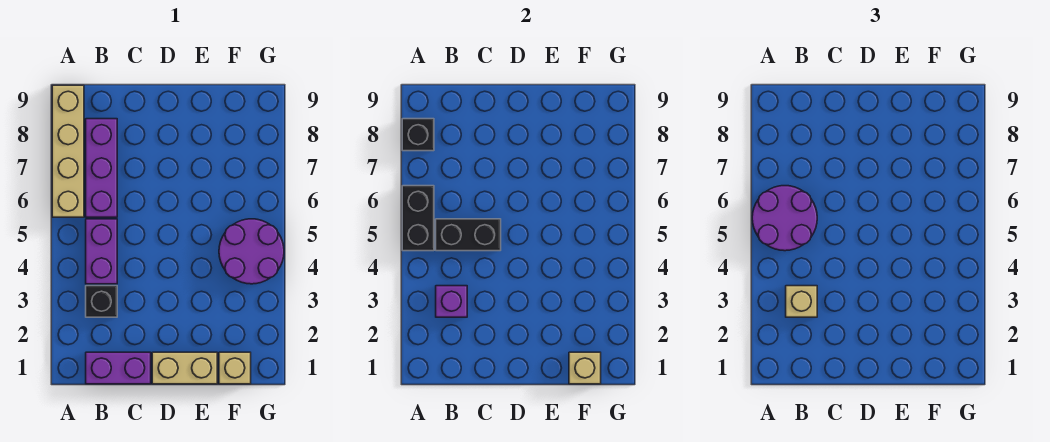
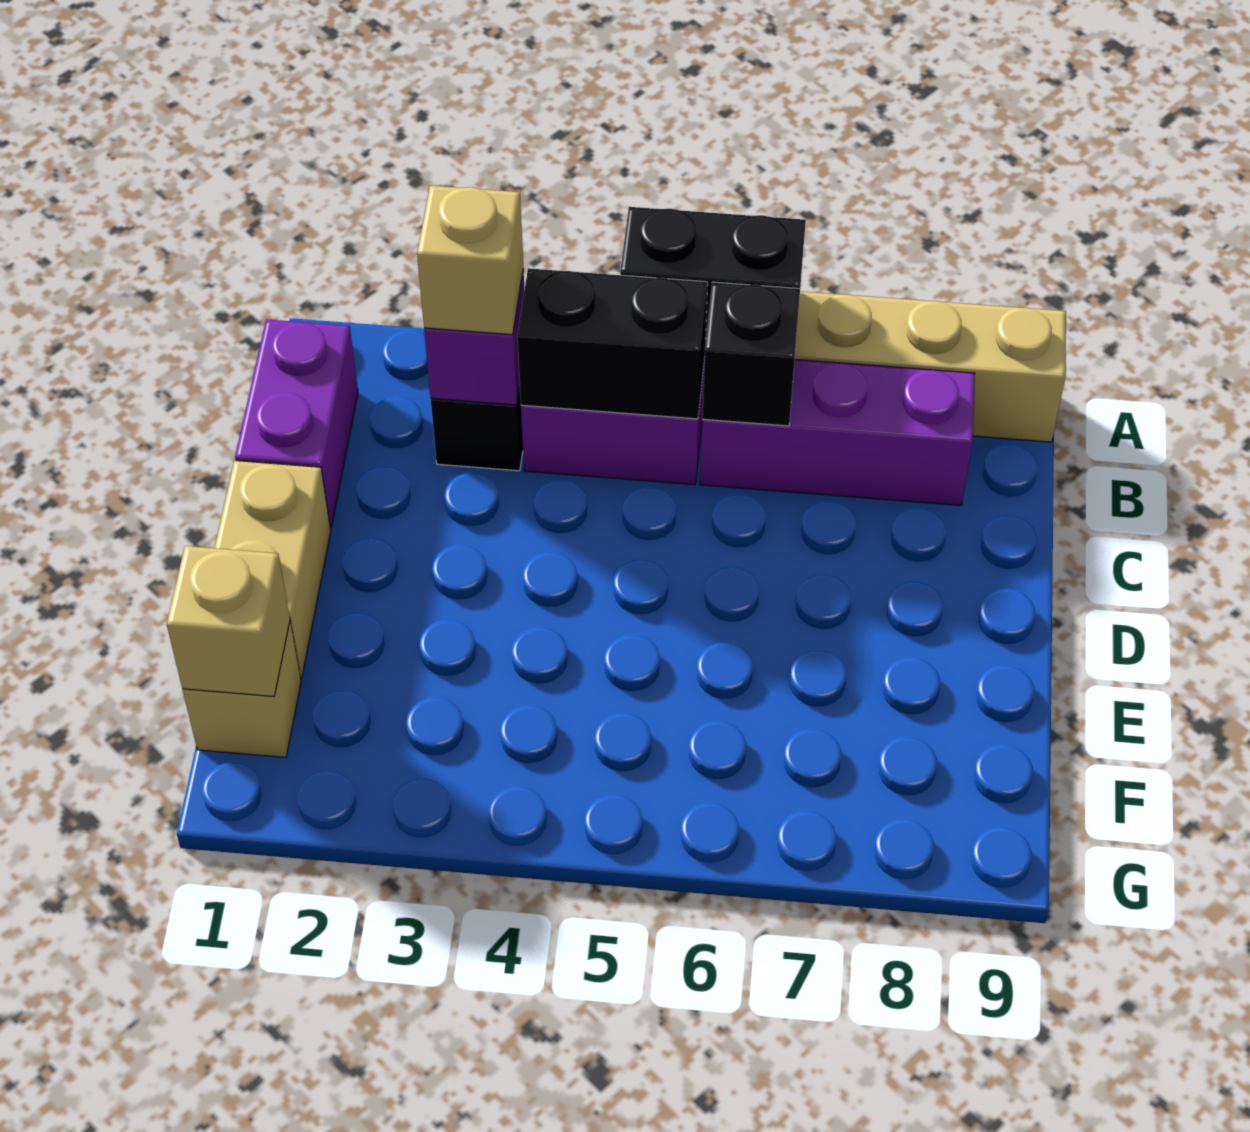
purple 2x2 round brick [752,186,817,251] -> none
black 1x1 brick [402,119,434,151] -> black 1x1 brick moved to [702,282,800,426]
black 1x2 brick [436,219,501,251] -> black 1x2 brick turned to [517,268,708,419]
purple 2x2 round brick [219,219,284,284] -> none

